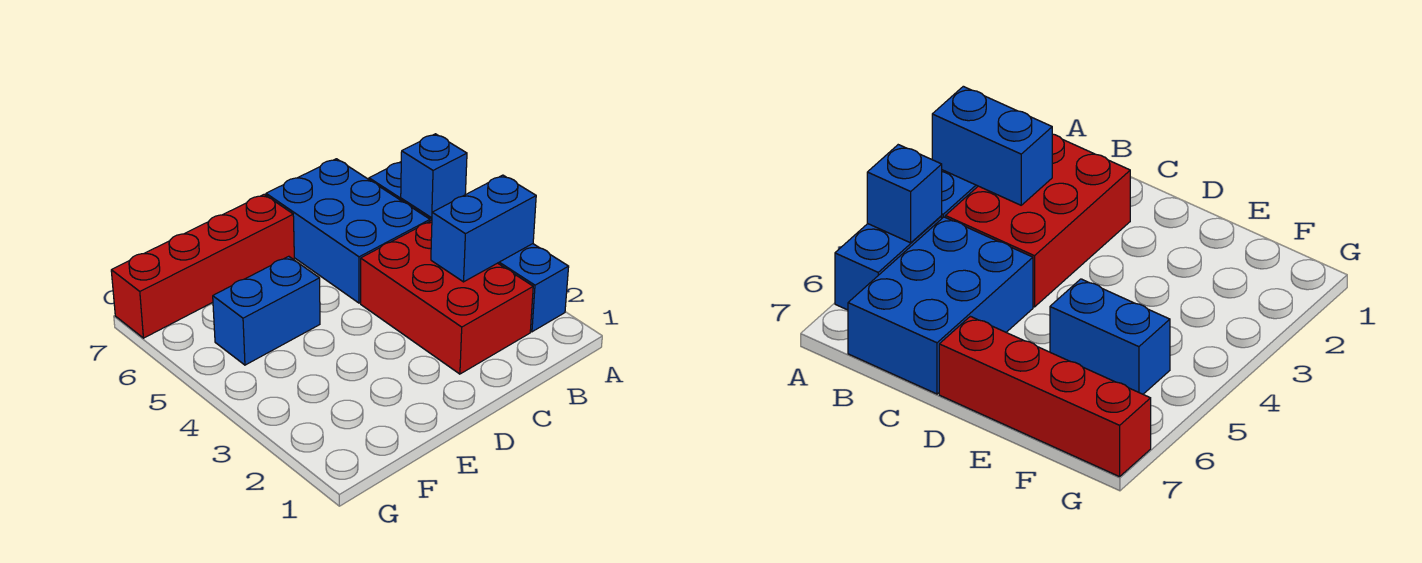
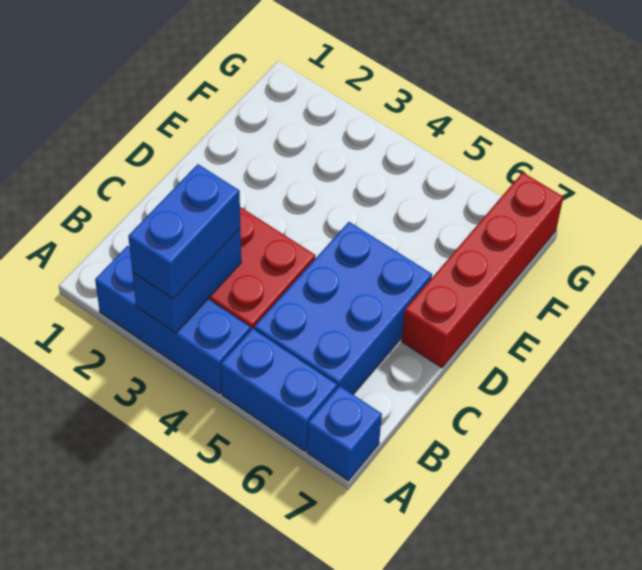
blue 1x1 brick [401,134,467,218] -> blue 1x1 brick moved to [307,386,382,481]
blue 2x3 brick [266,159,430,303] -> blue 2x3 brick turned to [254,222,432,394]
blue 1x2 brick [213,256,320,365] -> blue 1x2 brick moved to [128,164,240,299]

